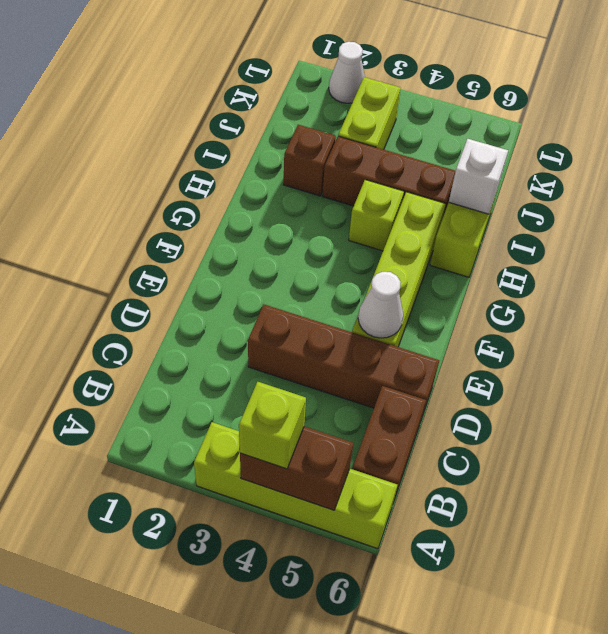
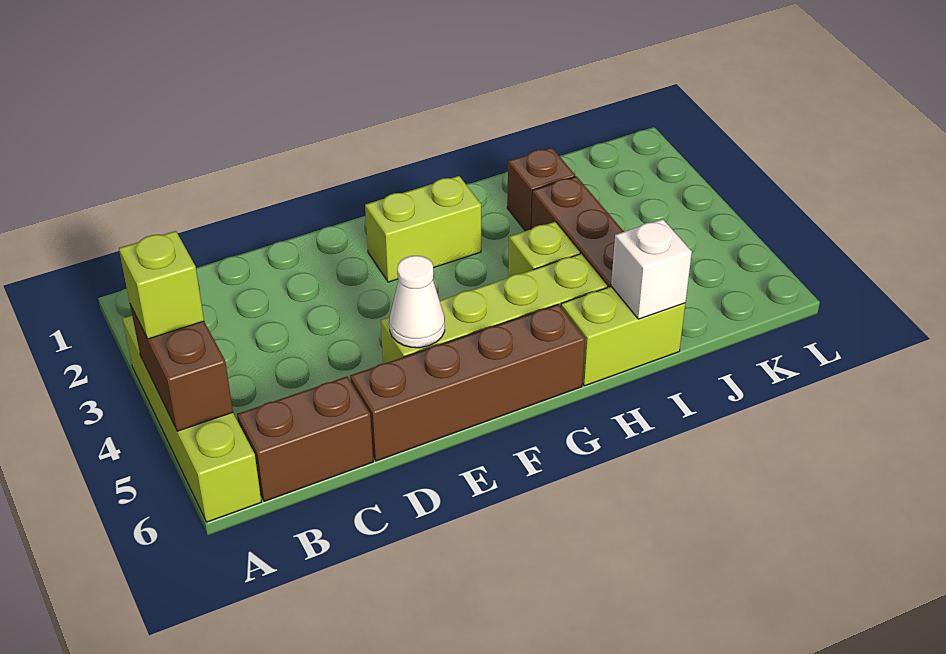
brown 1x4 brick [248,305,439,419] -> brown 1x4 brick turned to [350,304,585,461]
lime 1x2 brick [338,77,401,150] -> lime 1x2 brick moved to [365,176,481,282]
white 1x1 cone [329,42,365,103] -> none

